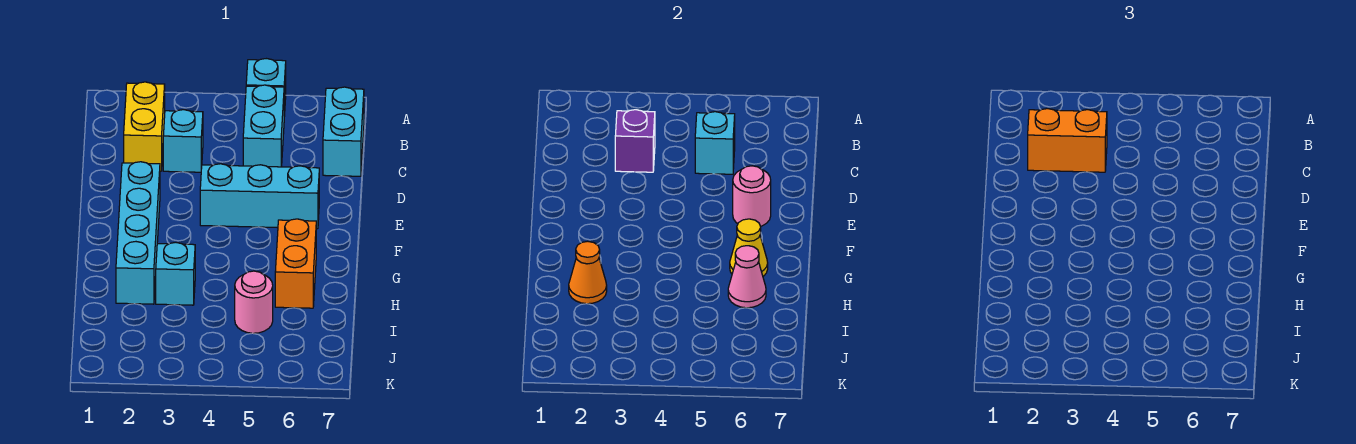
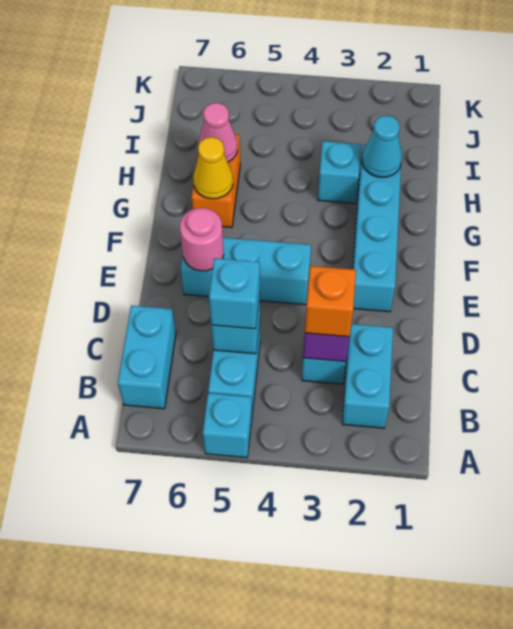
yellow 1x2 brick [124,82,165,171] -> cyan 1x2 brick [342,324,393,428]
orange 1x2 brick [1028,109,1107,172] -> orange 1x1 brick [305,266,356,337]
none -> cyan 1x1 brick [209,258,260,329]
orange 1x1 cone [569,242,607,304] -> cyan 1x1 cone [362,116,402,177]
pink 1x1 round brick [235,271,273,333] -> none

